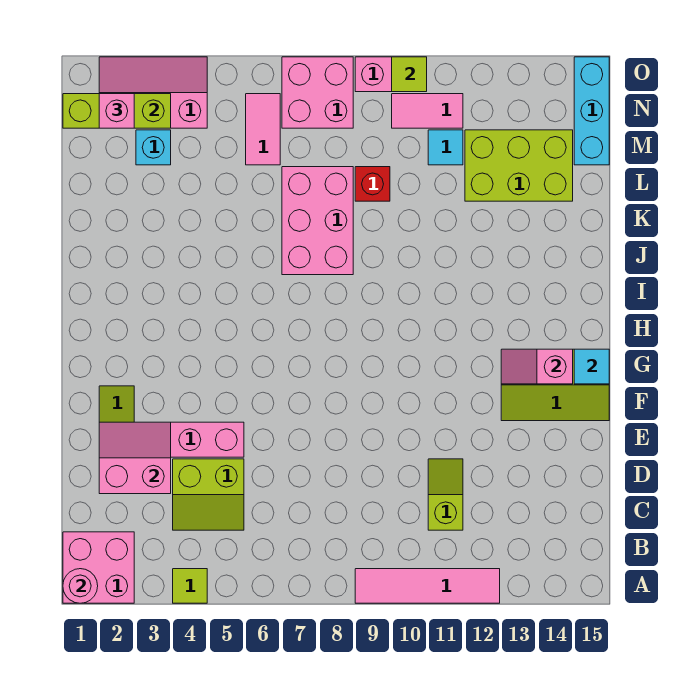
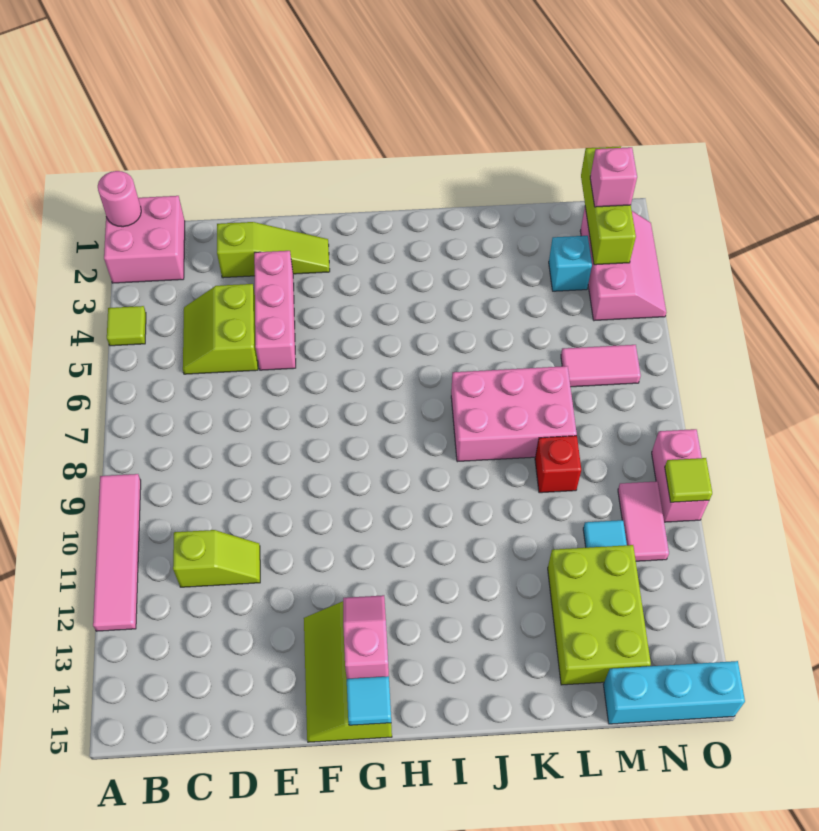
pink 2x2 slope [99,422,171,494] -> none
pink 2x2 brick [282,57,353,128] -> none

